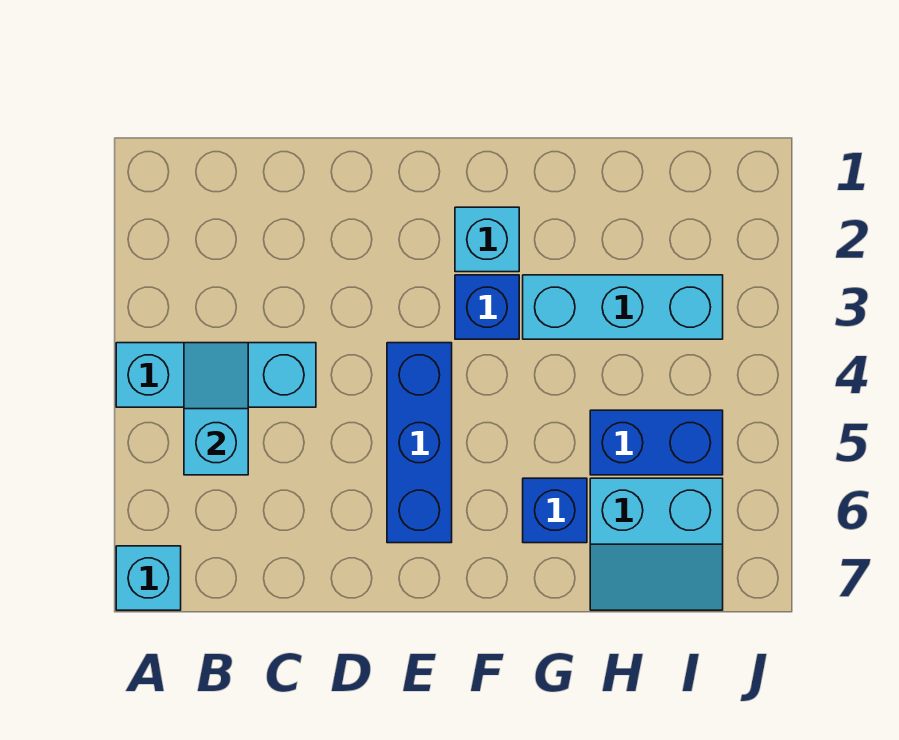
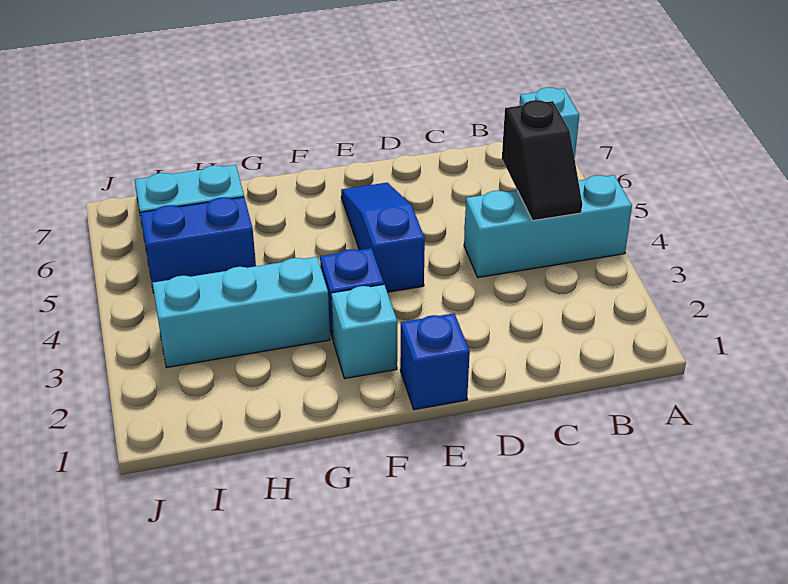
cyan 1x2 slope [184,343,248,475] -> black 1x2 slope [502,100,582,221]
blue 1x3 brick [387,343,452,543] -> blue 1x3 slope [341,183,425,292]
blue 1x1 brick [523,478,587,543] -> blue 1x1 brick moved to [400,313,470,410]

